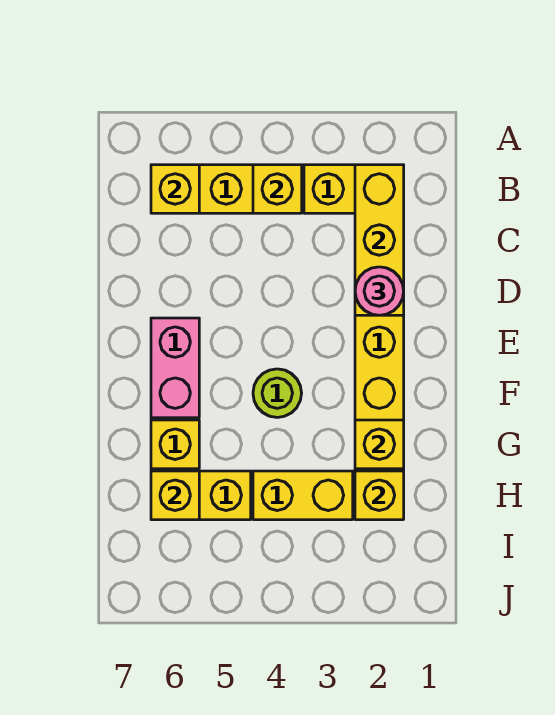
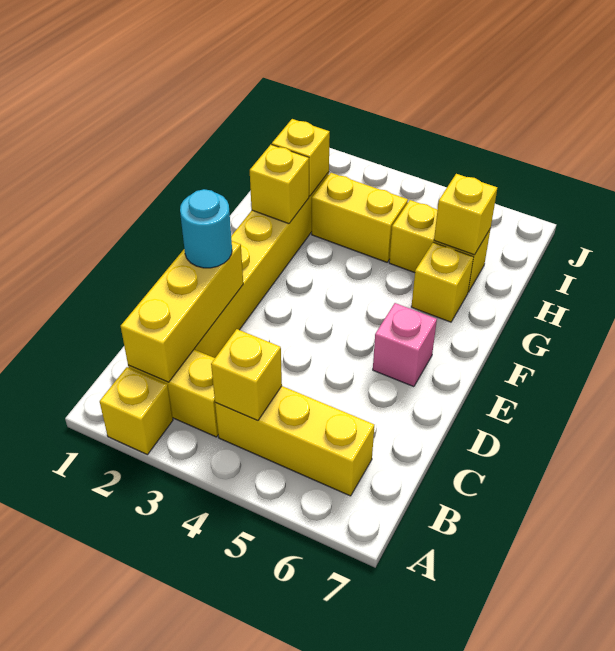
yellow 1x1 brick [151,165,199,213] -> yellow 1x1 brick moved to [100,367,173,455]
pink 1x1 round brick [355,267,404,315] -> cyan 1x1 round brick [180,189,232,268]
pink 1x2 brick [151,318,199,418] -> pink 1x1 brick [373,303,437,387]
lime 1x1 round brick [253,369,302,417] -> none

